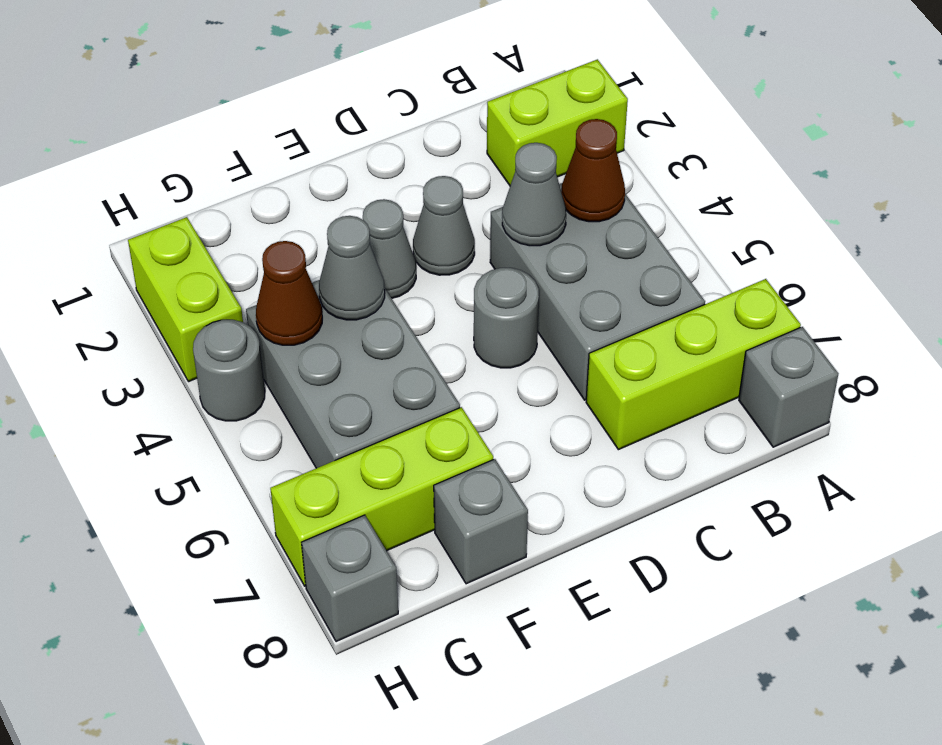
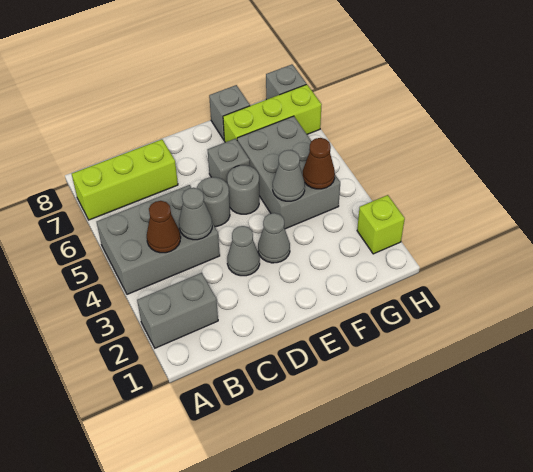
lime 1x2 brick [487,59,628,185] -> grey 1x2 brick [137,273,218,348]
grey 1x1 brick [739,327,838,447] -> grey 1x1 brick moved to [207,139,250,183]
grey 2x3 brick [490,183,705,400] -> grey 2x3 brick turned to [97,185,220,294]
lime 1x2 brick [128,217,243,382] -> lime 1x1 brick [357,195,405,254]
grey 1x1 round brick [193,320,265,421] -> grey 1x1 round brick moved to [227,165,259,214]

